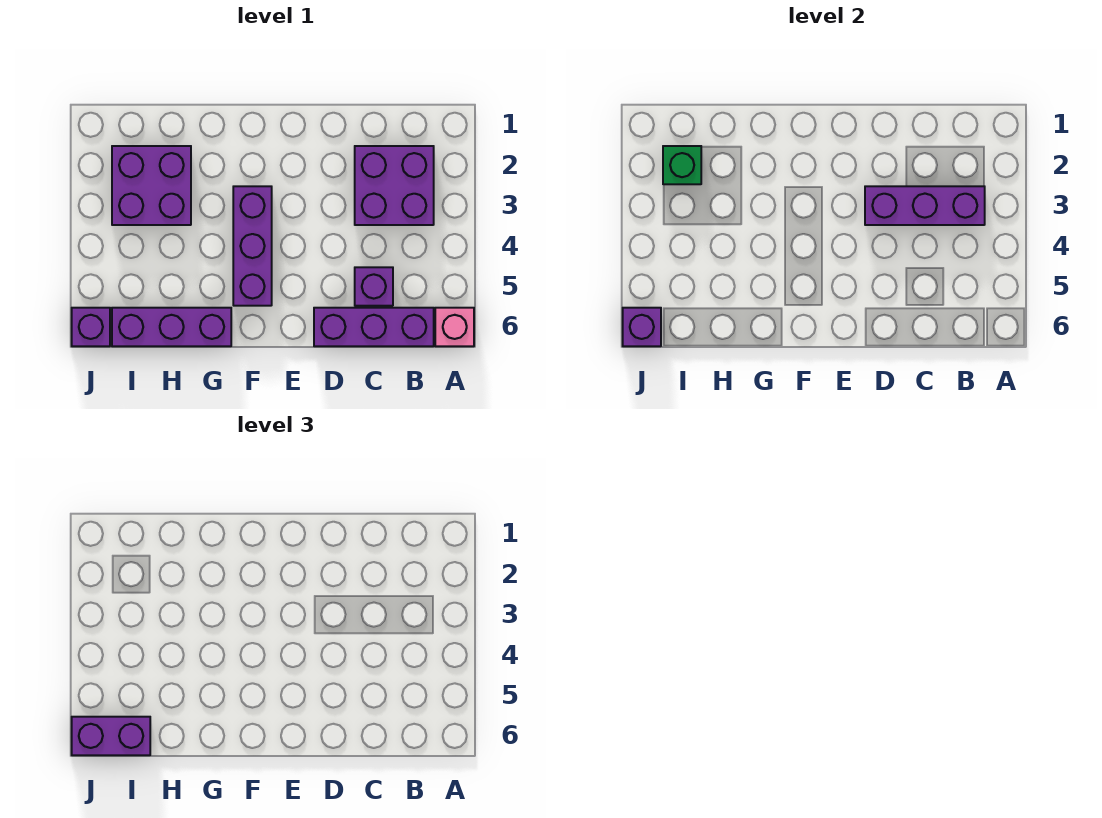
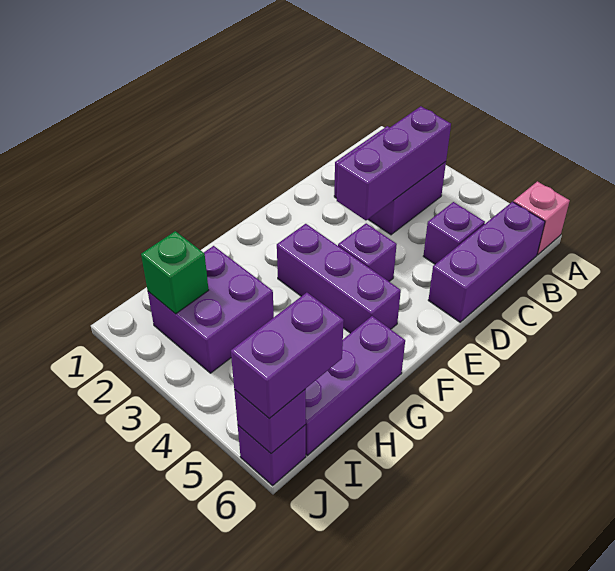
none -> purple 1x1 brick [338,223,397,281]

